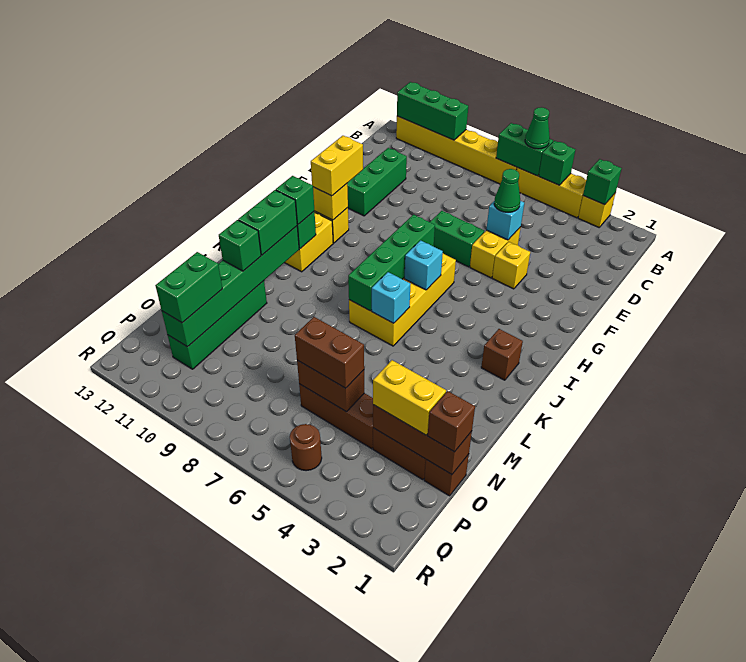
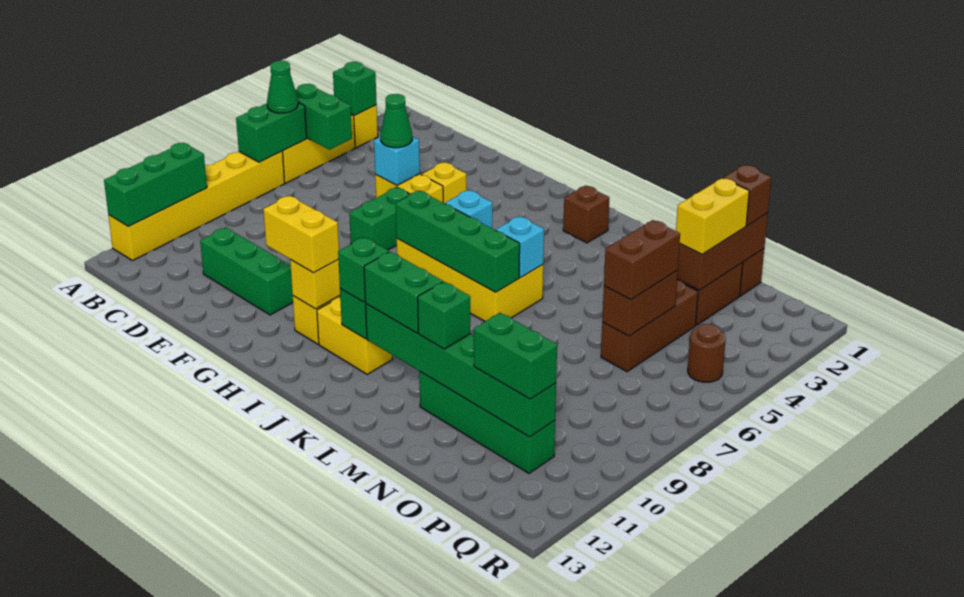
green 1x1 brick [539,141,575,185] -> green 1x2 brick [295,84,352,150]

